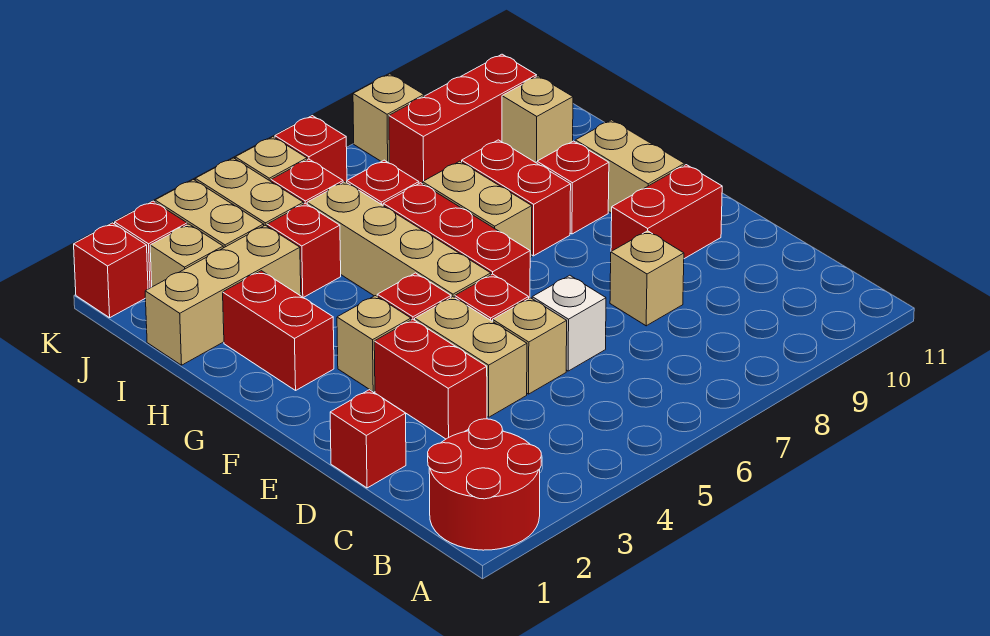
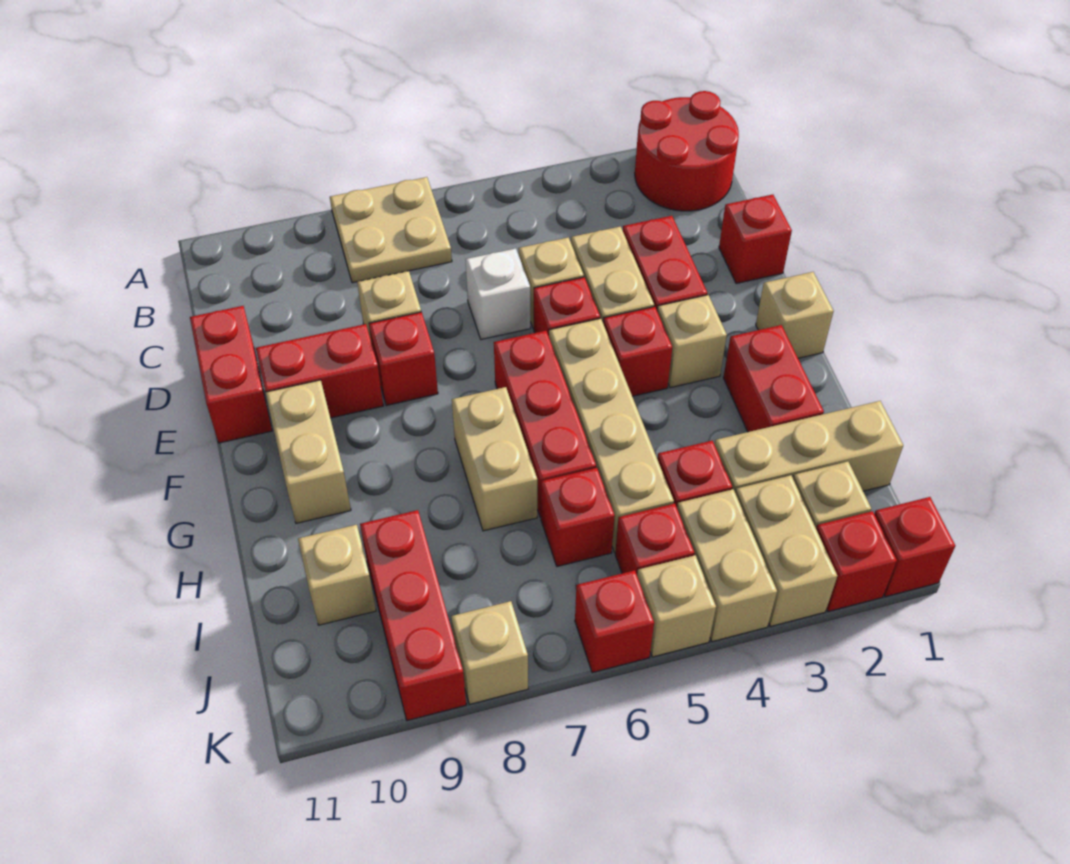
none -> tan 2x2 plate [330,177,452,283]
none -> tan 1x1 brick [756,272,834,358]
red 1x2 brick [462,140,571,256] -> red 1x2 brick moved to [190,306,272,443]
red 1x1 brick [537,141,609,234] -> red 1x1 brick moved to [369,312,438,406]
red 1x3 brick [389,54,536,184] -> red 1x3 brick turned to [360,510,466,721]

